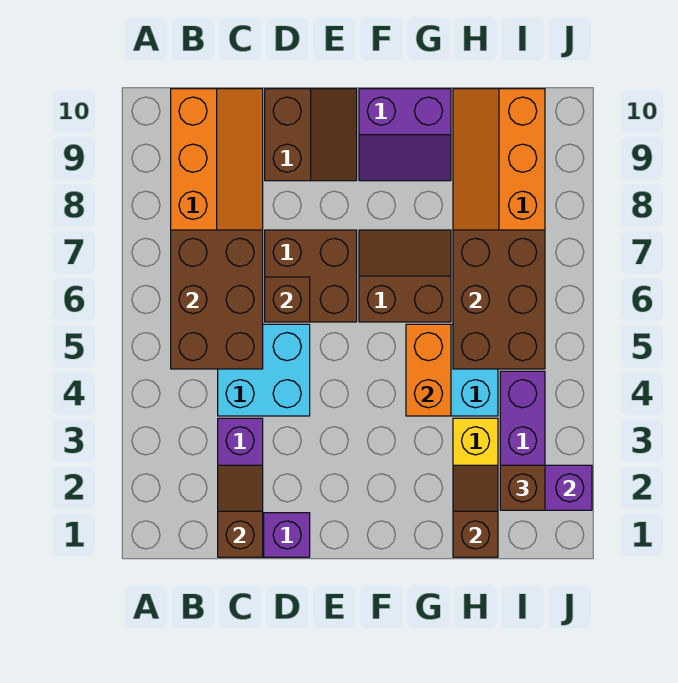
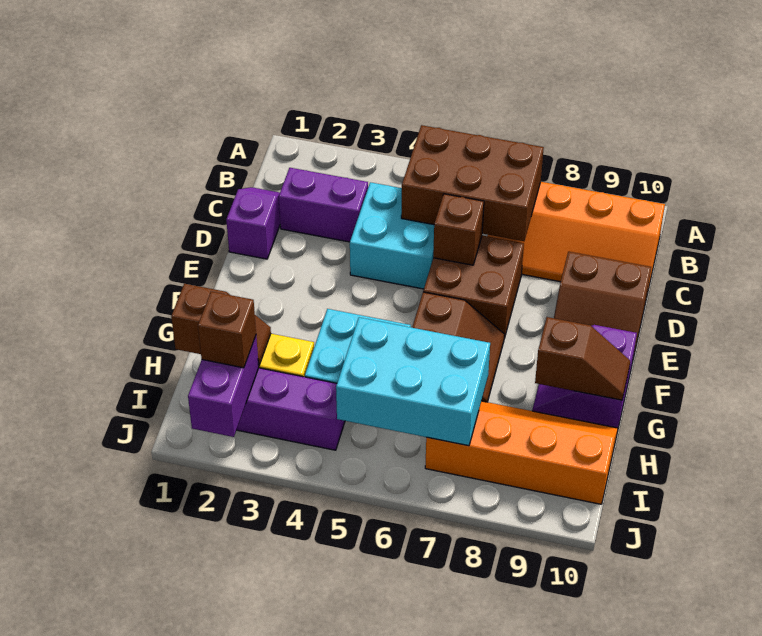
brown 1x2 slope [218,465,263,557] -> brown 1x2 slope moved to [535,317,630,400]
orange 1x2 brick [406,324,451,416] -> none
brown 2x3 brick [453,230,545,369] -> cyan 2x3 brick [336,317,490,446]

